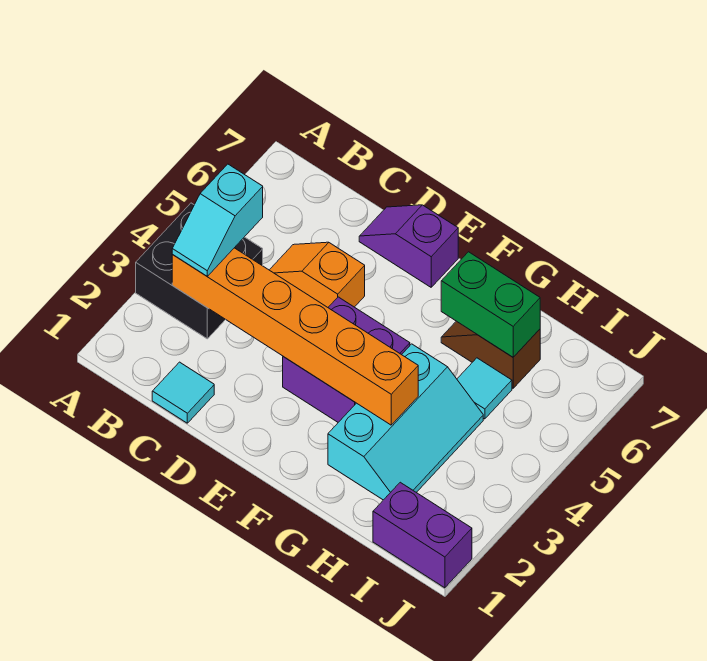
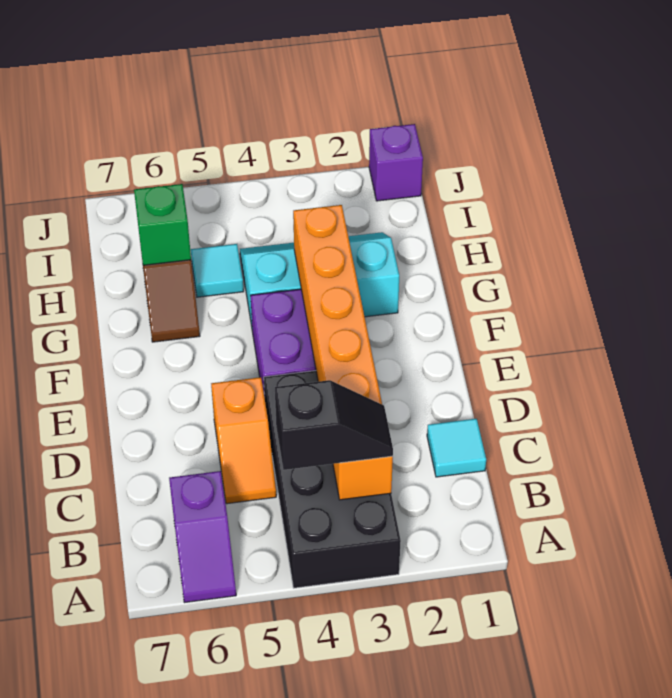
black 2x2 brick [136,203,263,339] -> black 2x4 brick [264,371,401,588]
cyan 1x2 slope [172,164,263,276] -> black 1x2 slope [275,380,393,470]
purple 1x2 slope [359,205,458,287] -> purple 1x2 slope moved to [169,471,236,603]
green 1x2 brick [441,252,540,357] -> green 1x1 brick [134,184,191,265]
purple 1x2 brick [373,482,472,588] -> purple 1x1 brick [369,124,423,201]

